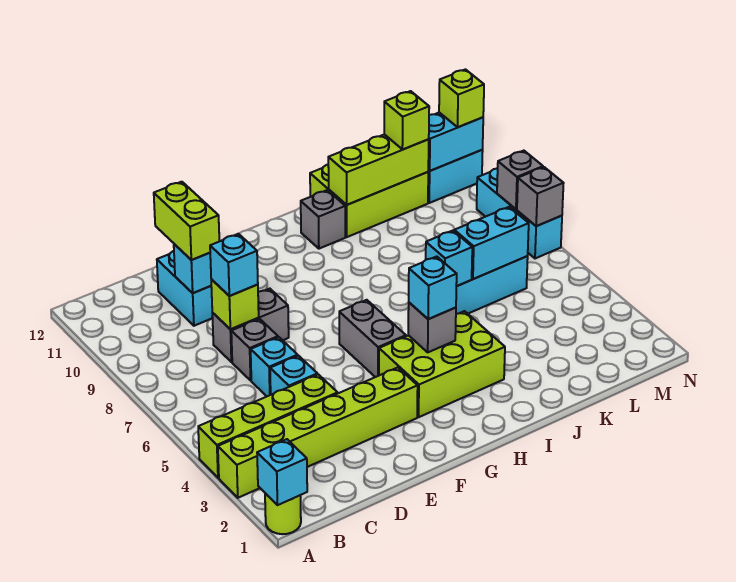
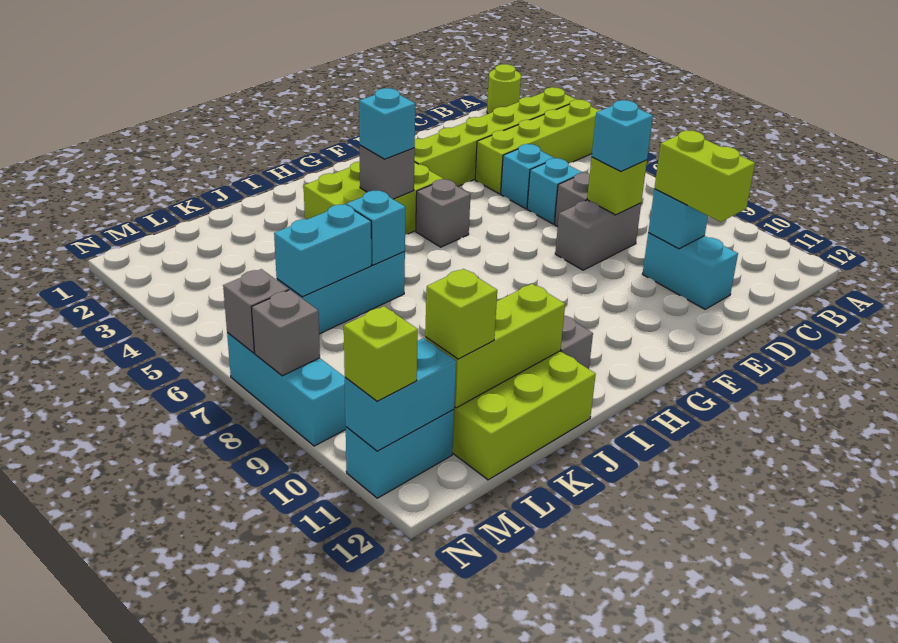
cyan 1x1 brick [257,439,307,505] -> none
grey 1x2 brick [339,300,406,377] -> grey 1x1 brick [416,179,471,247]

